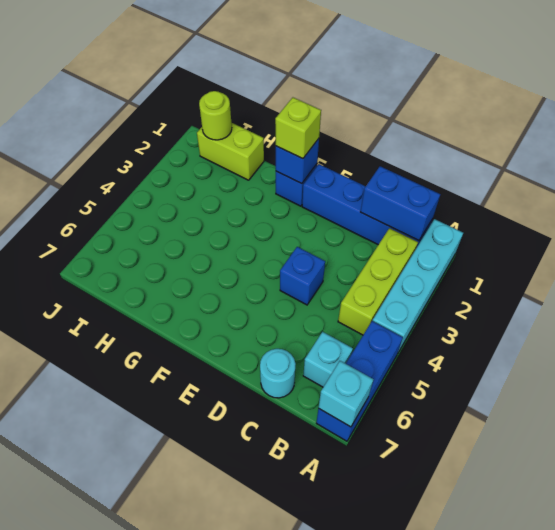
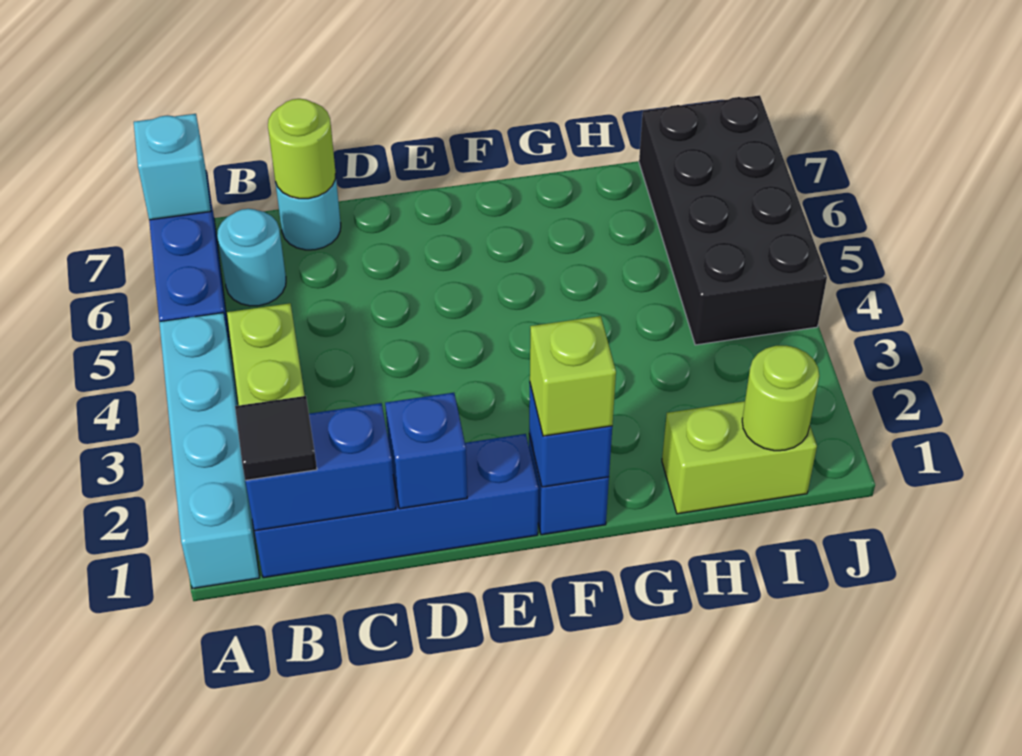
none -> black 1x1 tile [235,396,317,480]
cyan 1x1 brick [303,332,353,387] -> cyan 1x1 round brick [217,209,286,306]
none -> lime 1x1 round brick [268,99,336,199]
blue 1x1 brick [280,247,325,305] -> blue 1x1 brick moved to [385,393,467,509]
none -> black 2x4 brick [639,95,827,345]

